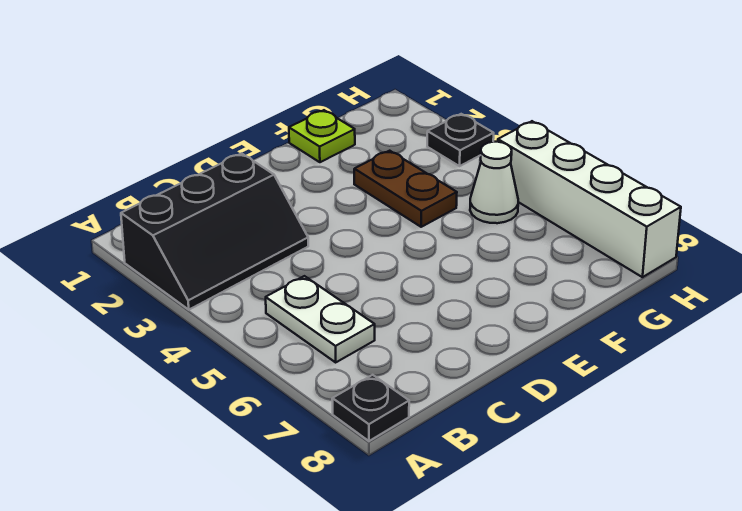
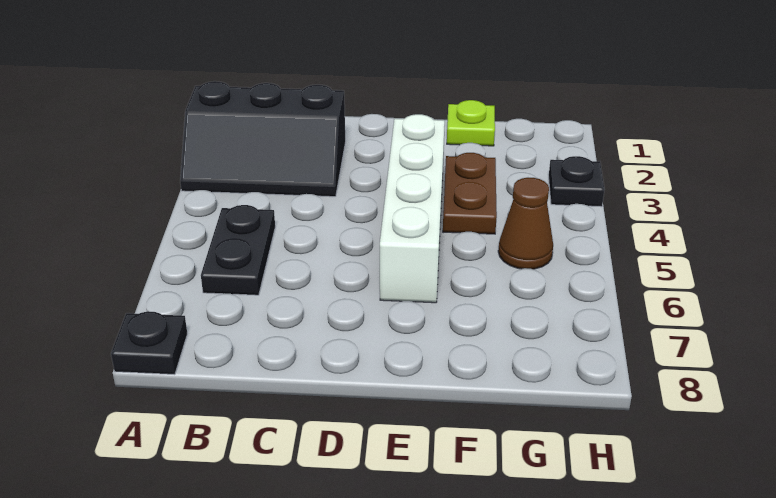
white 1x2 plate [266,276,375,362] -> black 1x2 plate [201,205,275,295]
white 1x1 cone [470,142,518,223] -> brown 1x1 cone [498,178,553,269]
white 1x4 brick [498,121,681,277] -> white 1x4 brick moved to [380,114,445,303]

